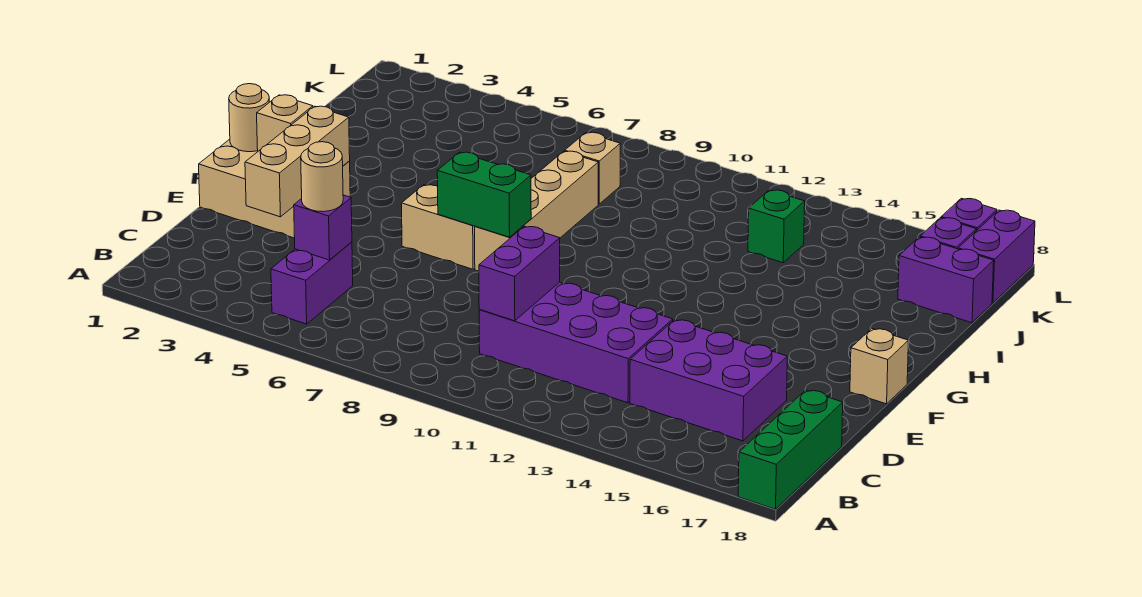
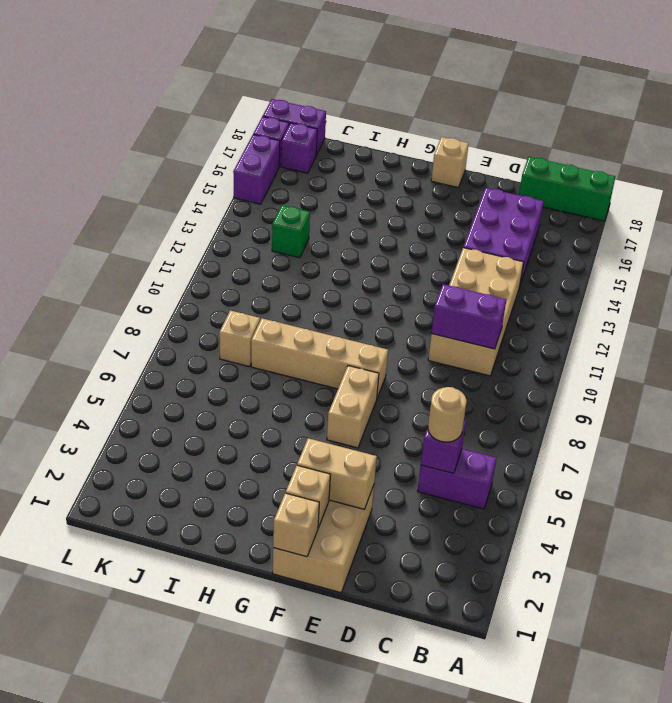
purple 2x4 brick [479,282,673,403] -> tan 2x4 brick [428,248,524,376]
tan 1x3 brick [245,106,350,217] -> tan 1x2 brick [297,438,377,510]
tan 1x1 round brick [229,84,269,152] -> tan 1x1 brick [273,493,319,557]
green 1x2 brick [437,152,531,237] -> none
purple 1x2 brick [898,237,994,323] -> purple 1x2 brick moved to [233,135,280,204]

